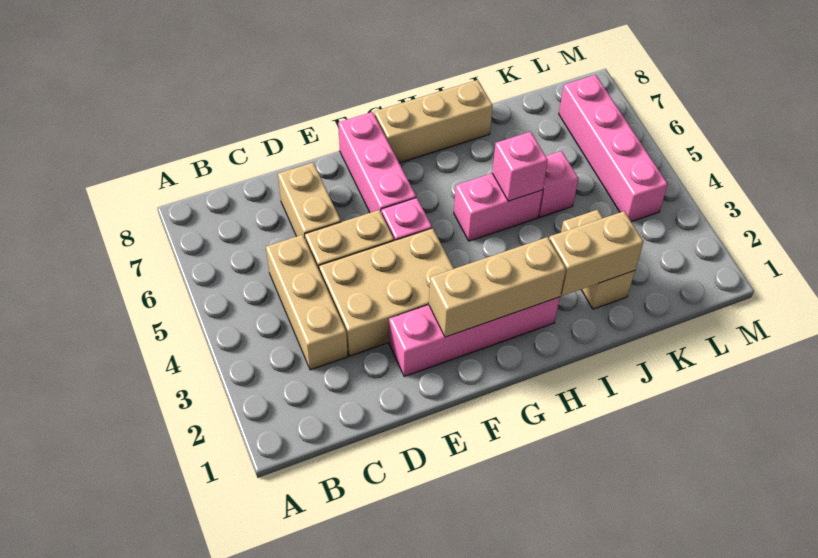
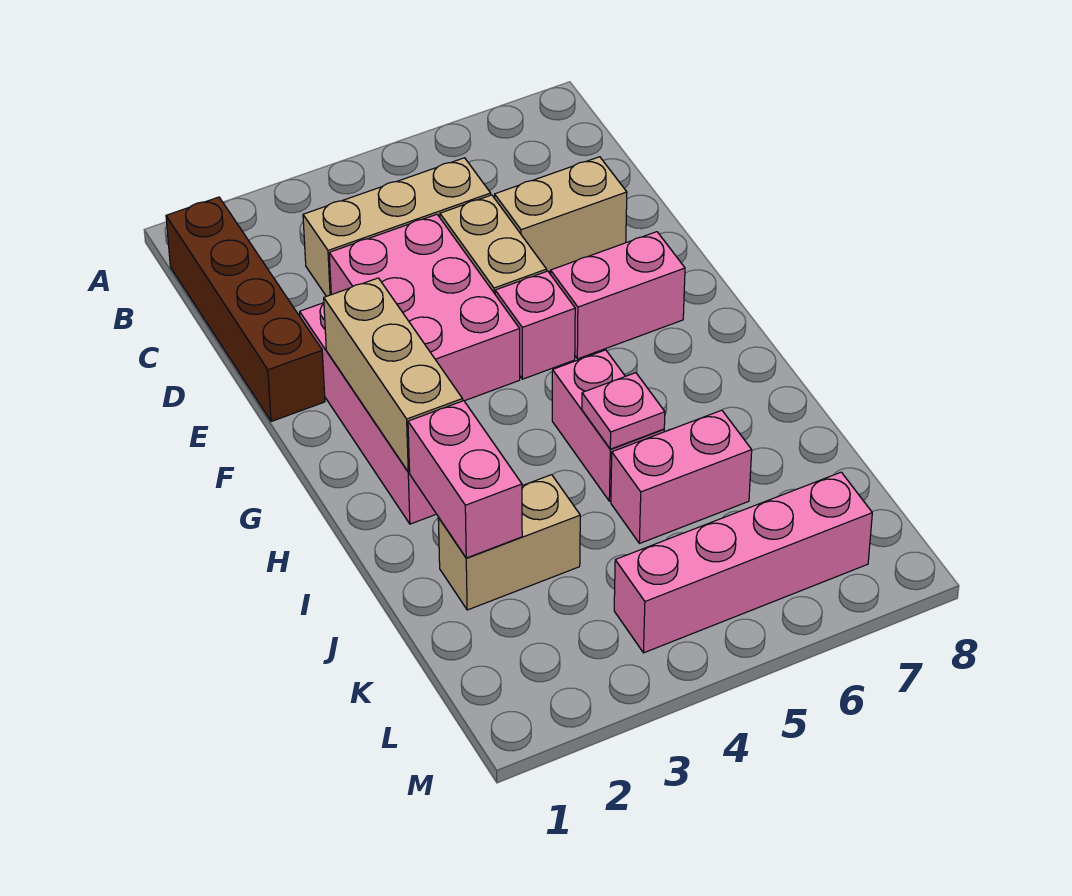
none -> brown 1x4 brick [166,197,325,422]
tan 2x3 brick [319,228,454,356] -> pink 2x3 brick [329,214,520,401]
pink 1x3 brick [338,112,416,213] -> pink 1x2 brick [551,232,685,359]
tan 1x3 brick [374,80,493,163] -> none
tan 1x2 brick [549,211,643,296] -> pink 1x2 brick [408,401,522,558]
pink 1x1 brick [492,132,548,201] -> pink 1x1 plate [582,373,665,449]
pink 1x1 brick [538,151,578,217] -> pink 1x2 brick [611,410,752,543]

